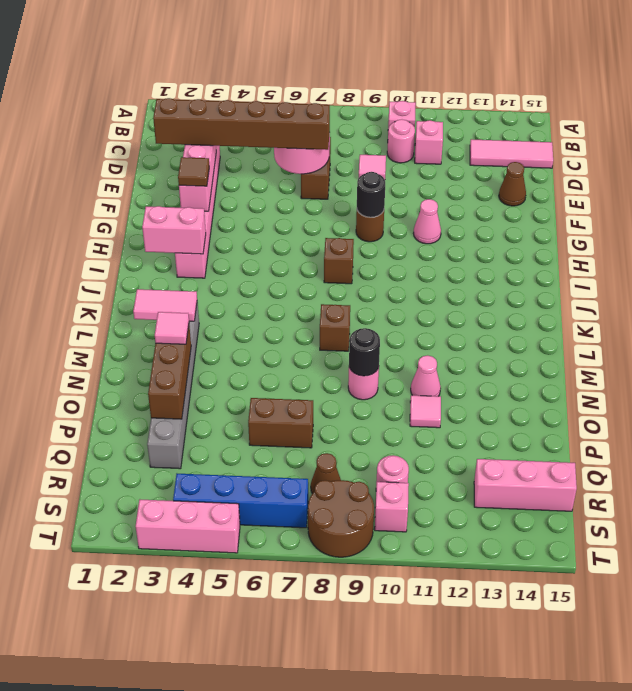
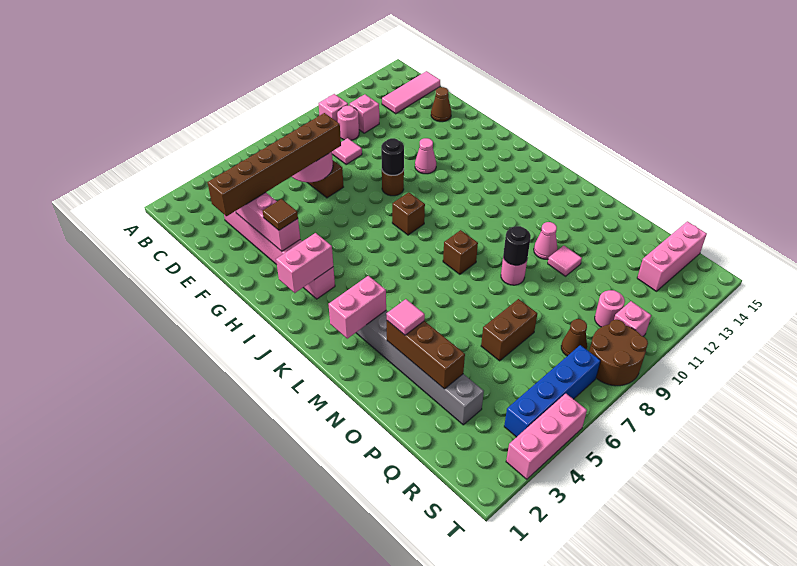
pink 1x2 tile [133,289,197,321] -> pink 1x2 brick [329,276,386,339]

